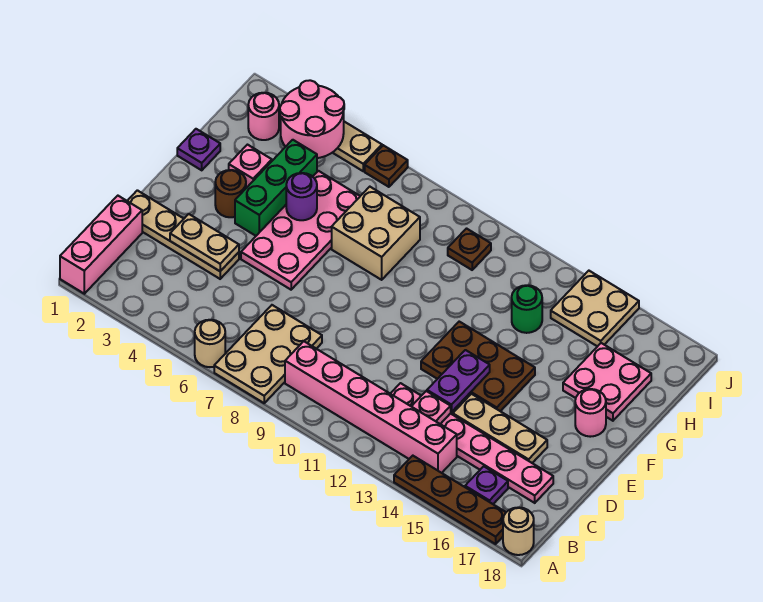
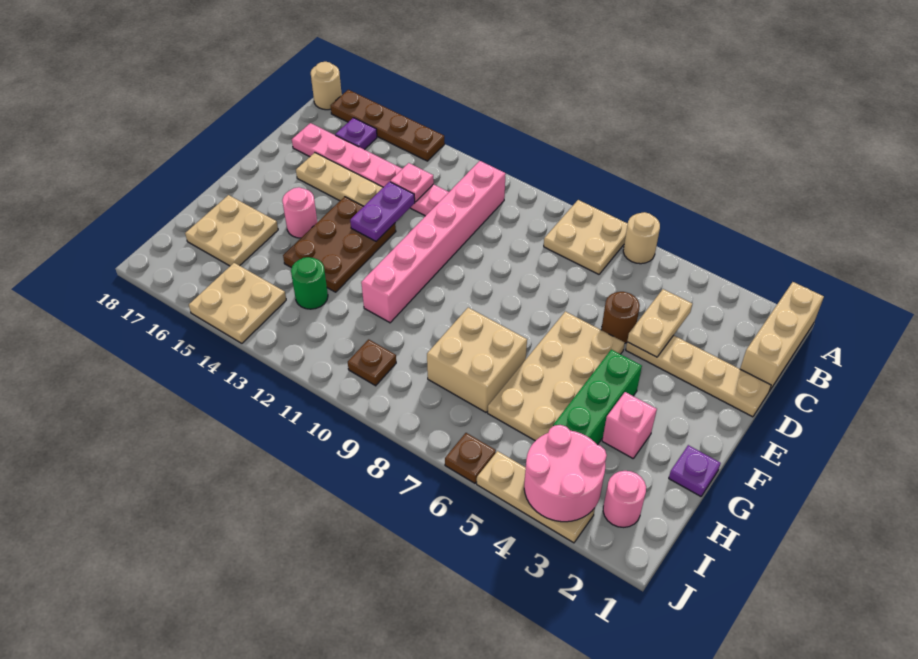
pink 1x3 brick [60,196,142,294] -> tan 1x3 brick [740,282,824,391]
tan 2x3 plate [214,305,322,403] -> tan 2x2 plate [544,200,628,274]
pink 1x6 brick [285,341,457,473] -> pink 1x6 brick turned to [361,161,506,323]
tan 1x2 plate [170,214,239,271] -> tan 1x2 plate turned to [627,289,692,357]
pink 2x4 plate [241,171,360,290] -> tan 2x4 plate [488,311,625,441]
brown 2x3 plate [421,322,535,411] -> brown 2x3 plate turned to [283,197,396,292]
brown 1x1 round brick [215,170,246,217] -> brown 1x1 round brick moved to [601,292,640,343]
pink 1x1 round brick [575,389,606,437] -> pink 1x1 round brick moved to [282,187,317,238]
purple 1x1 round brick [286,173,317,220] -> none
pink 2x2 plate [563,343,651,421] -> tan 2x2 plate [185,195,278,266]

